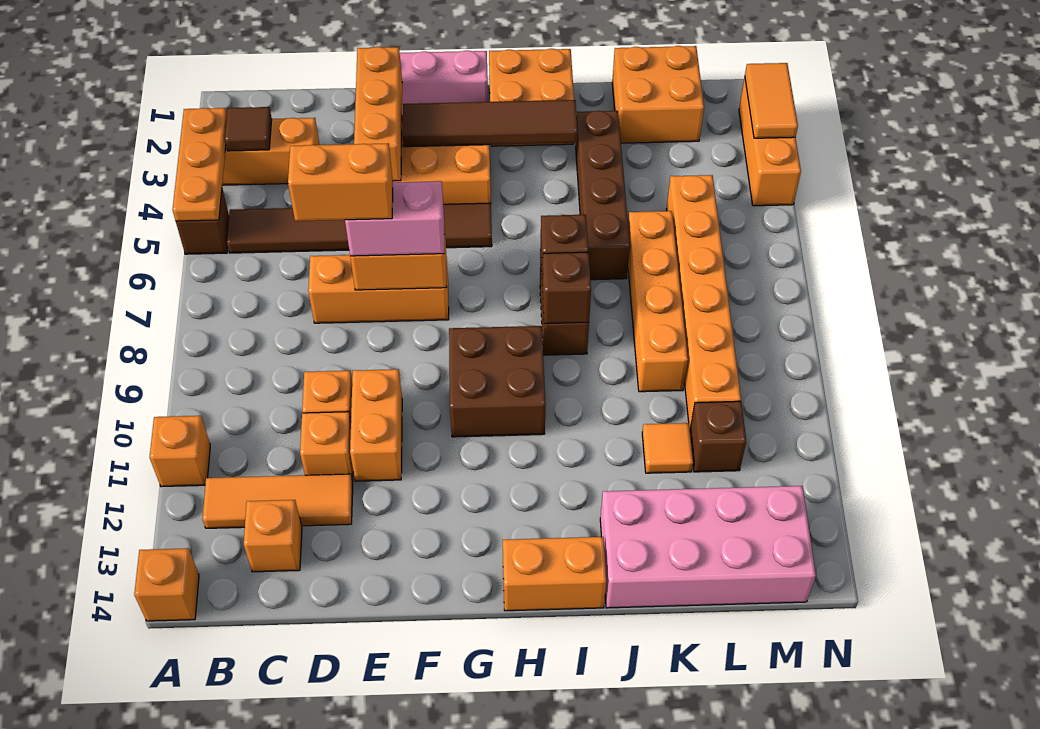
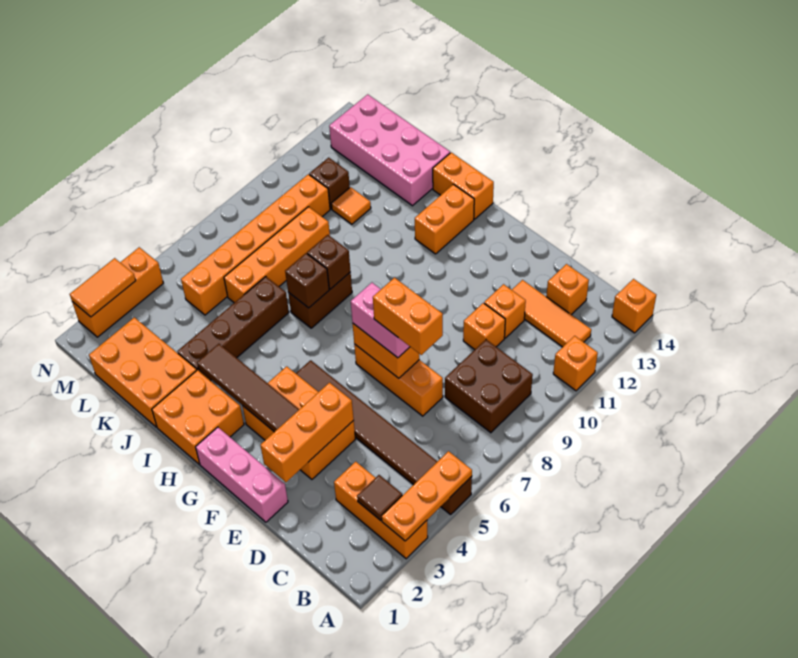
orange 1x2 brick [350,369,402,481] -> orange 1x2 brick moved to [415,184,474,254]
brown 2x2 brick [449,326,546,437] -> brown 2x2 brick moved to [445,340,533,433]
orange 2x2 brick [612,46,704,143] -> orange 2x3 brick [89,317,197,427]

